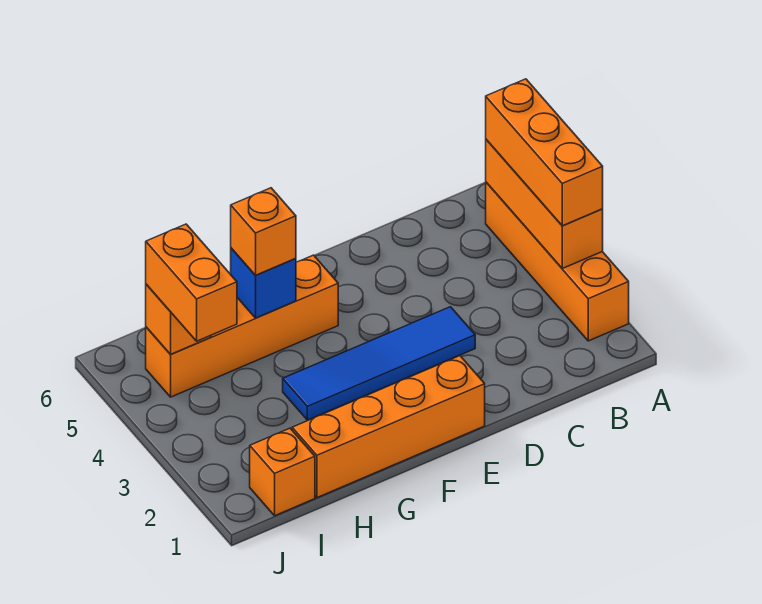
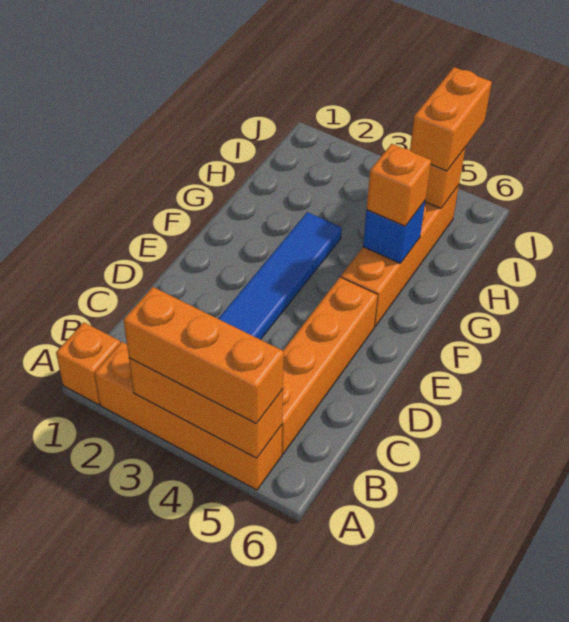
orange 1x4 brick [292,356,485,498] -> orange 1x4 brick moved to [282,277,378,455]
orange 1x1 brick [250,428,315,516] -> orange 1x1 brick moved to [56,322,120,405]
orange 1x2 brick [146,224,237,341] -> orange 1x2 brick turned to [410,67,492,171]

